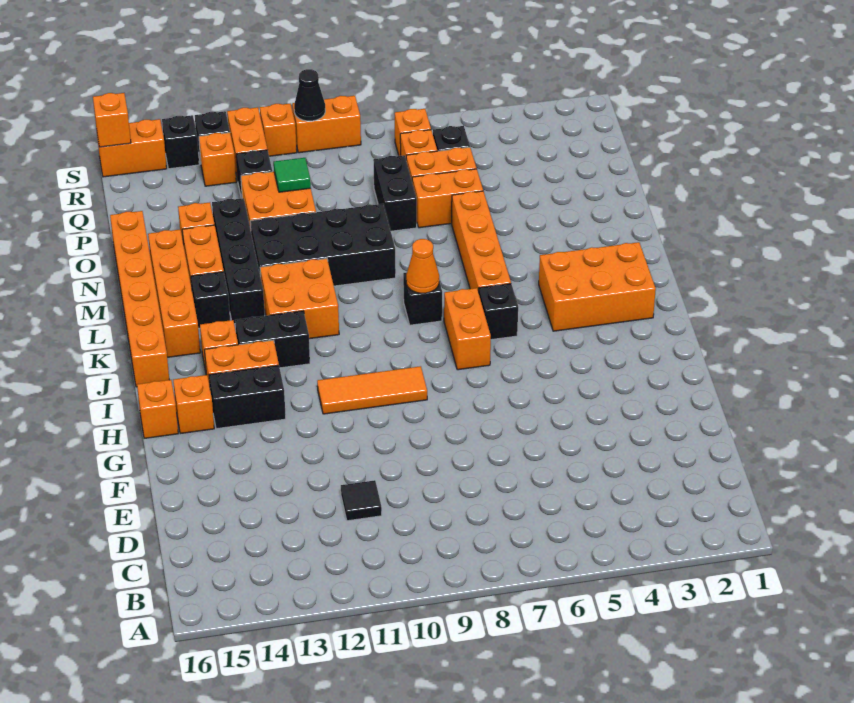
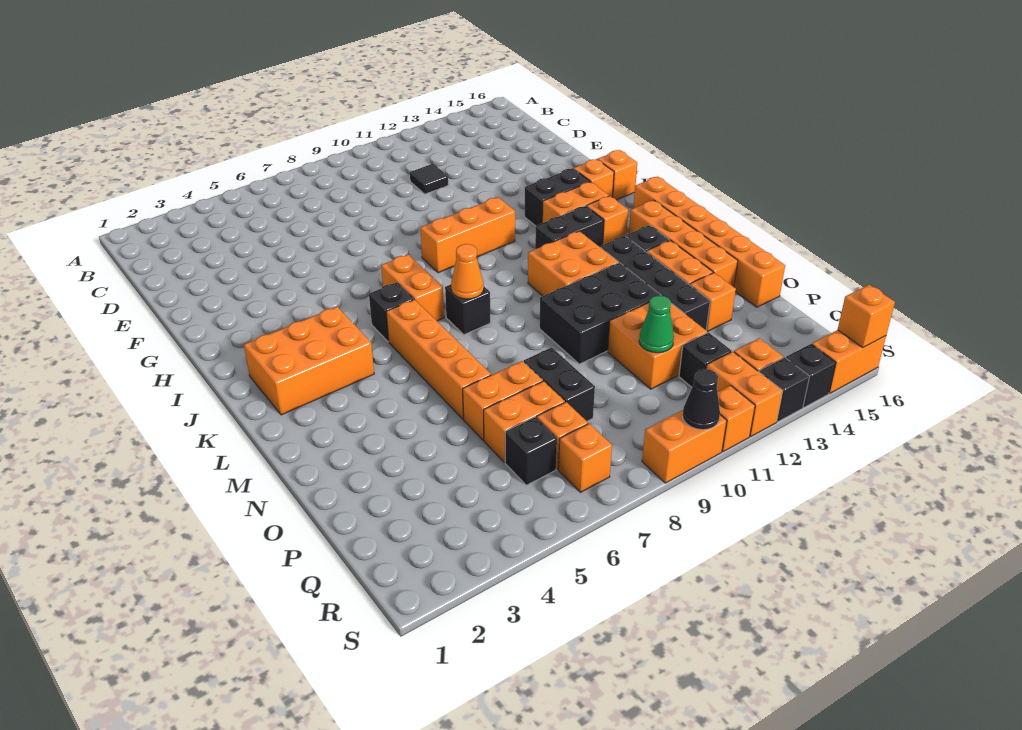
orange 1x3 tile [317,366,427,414] -> orange 1x3 brick [420,197,515,273]
black 2x4 brick [250,204,396,286] -> black 2x3 brick [540,263,661,364]
green 1x1 tile [274,158,311,192] -> green 1x1 cone [639,295,674,353]

